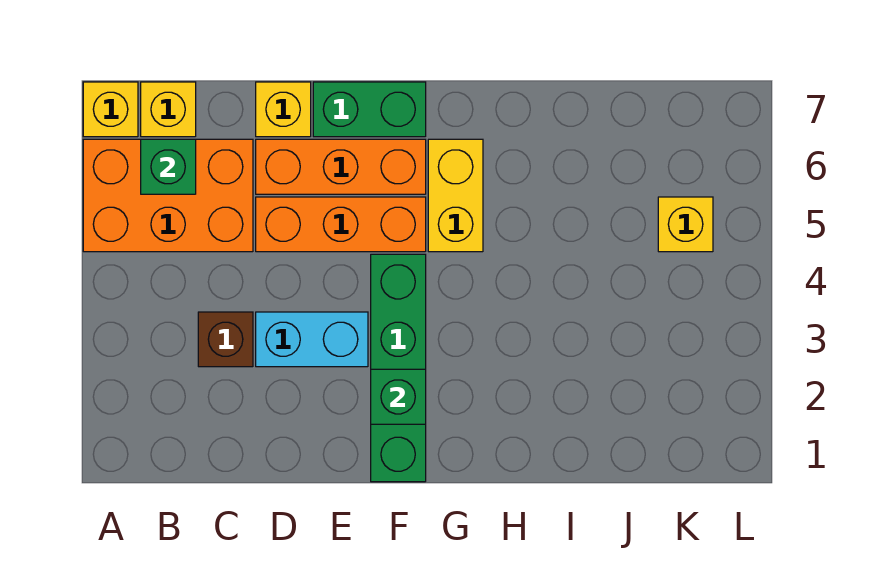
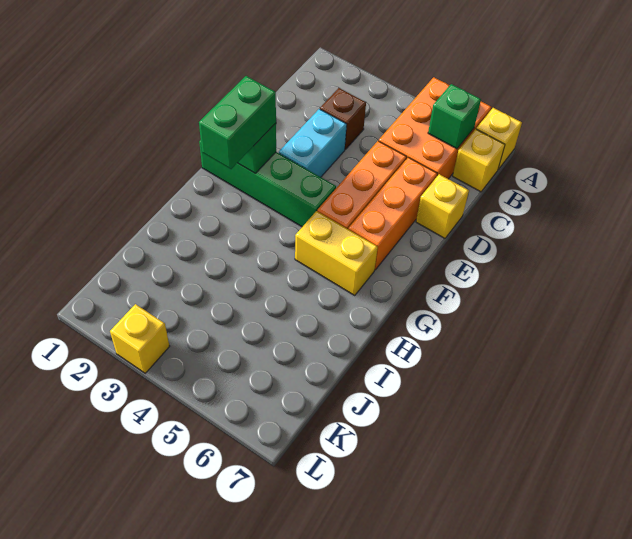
green 1x2 brick [313,82,426,137] -> green 1x2 brick moved to [199,76,276,169]
yellow 1x1 brick [658,197,713,252] -> yellow 1x1 brick moved to [110,304,170,373]

